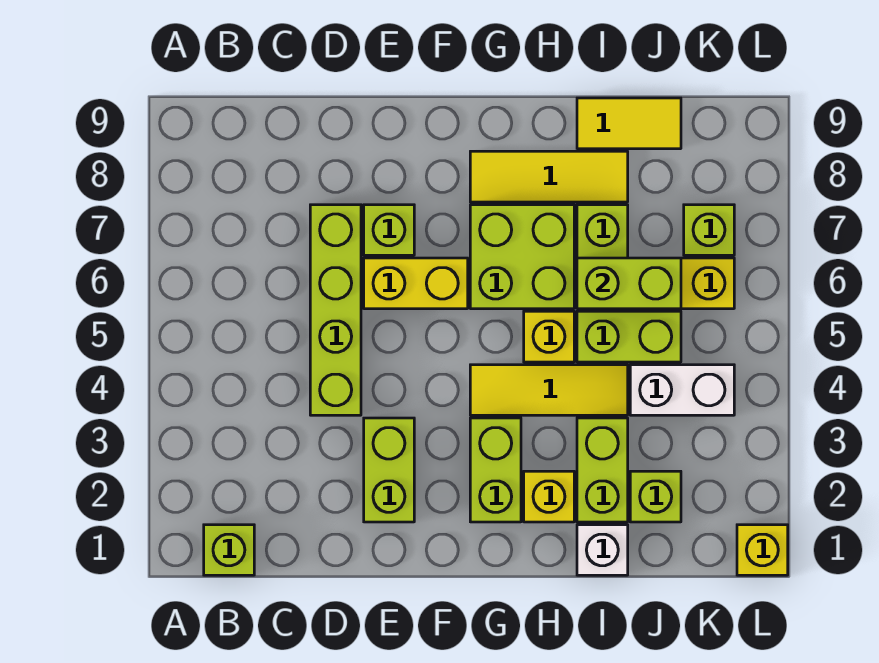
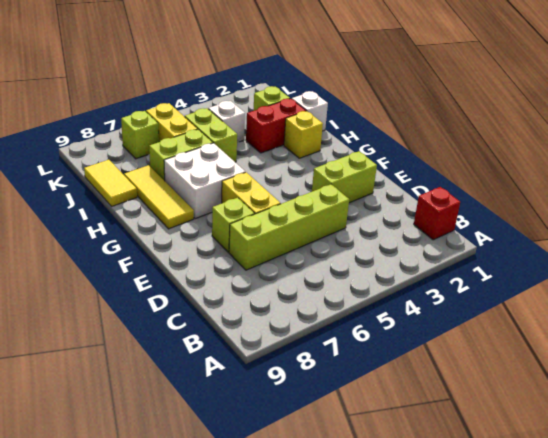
lime 1x1 brick [204,525,254,575] -> red 1x1 brick [414,187,460,240]
lime 1x2 brick [470,418,521,522] -> none
yellow 1x3 tile [470,365,628,415] -> none
lime 2x2 brick [470,205,574,309] -> white 2x2 brick [164,143,245,219]
yellow 1x1 brick [524,311,574,362] -> none
lime 1x2 brick [577,418,628,522] -> red 1x2 brick [246,99,306,153]
lime 1x2 brick [577,258,681,309] -> none
white 1x2 brick [630,365,734,415] -> white 1x1 brick [208,101,245,142]
yellow 1x1 brick [737,525,788,575] -> none

